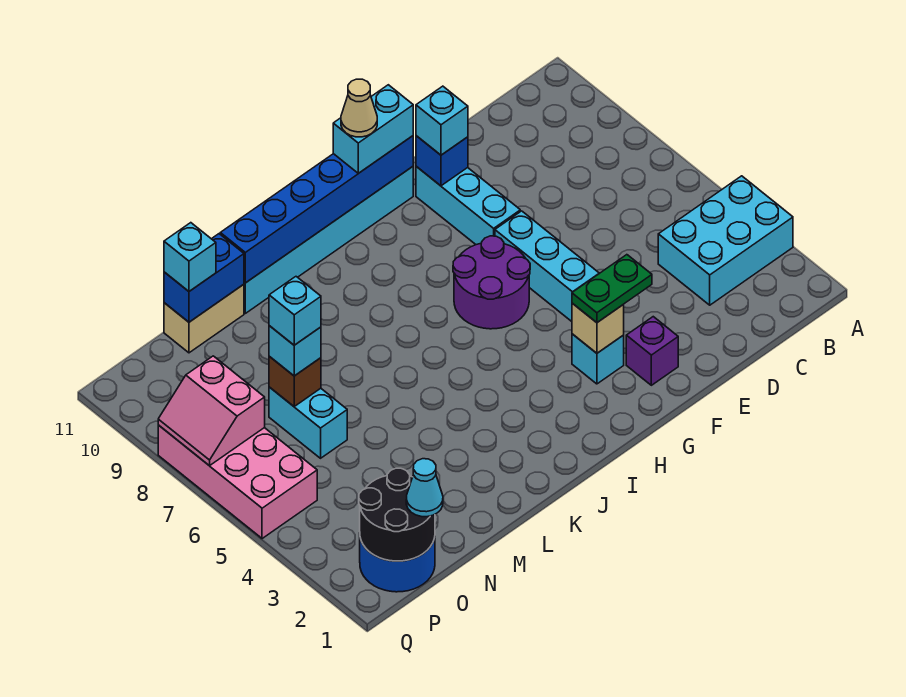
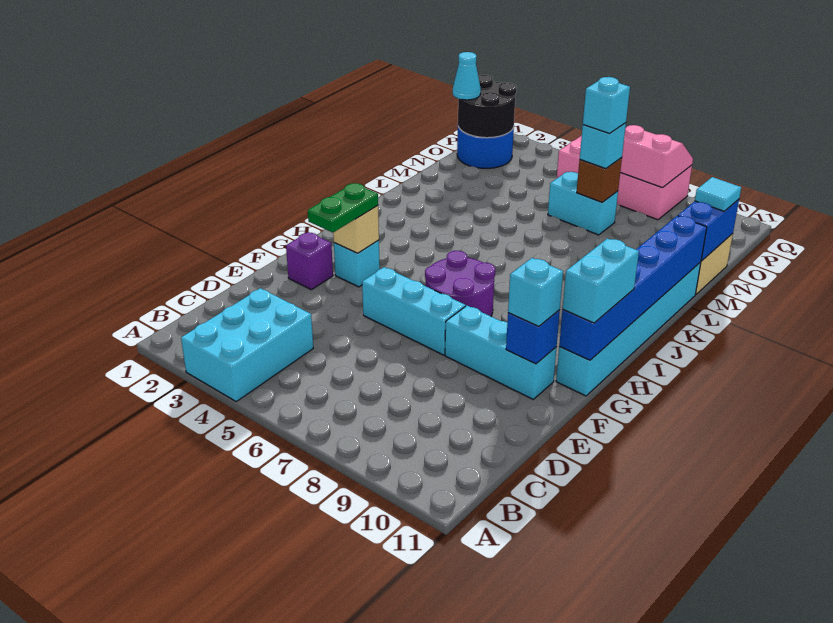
tan 1x1 cone [341,79,377,137] -> none
cyan 1x1 brick [164,223,216,291] -> cyan 1x1 tile [695,177,741,211]

